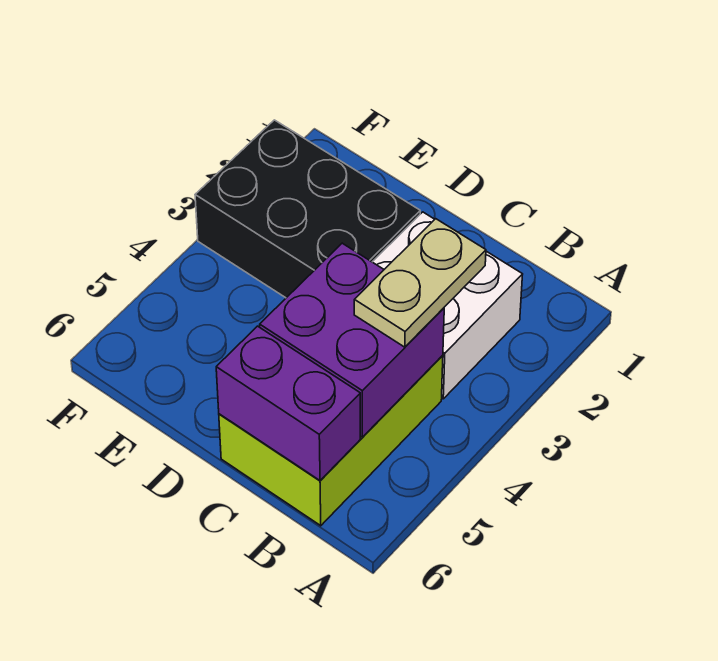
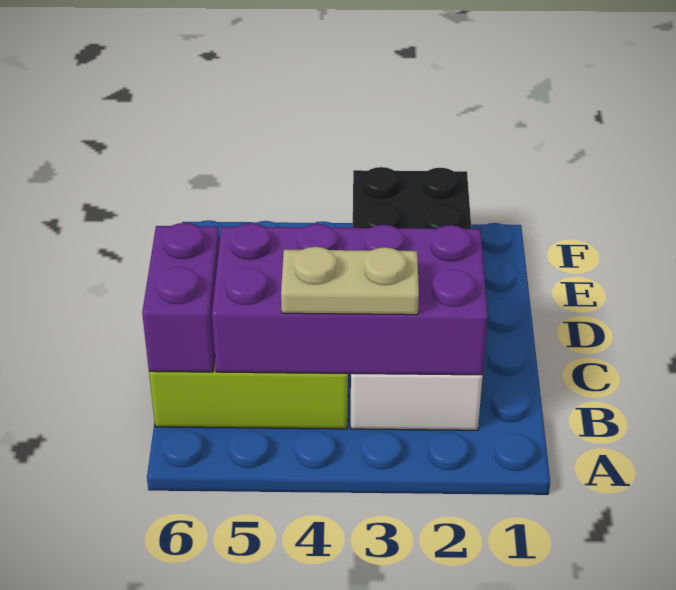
purple 2x2 brick [260,243,444,437] -> purple 2x4 brick [212,223,488,375]

